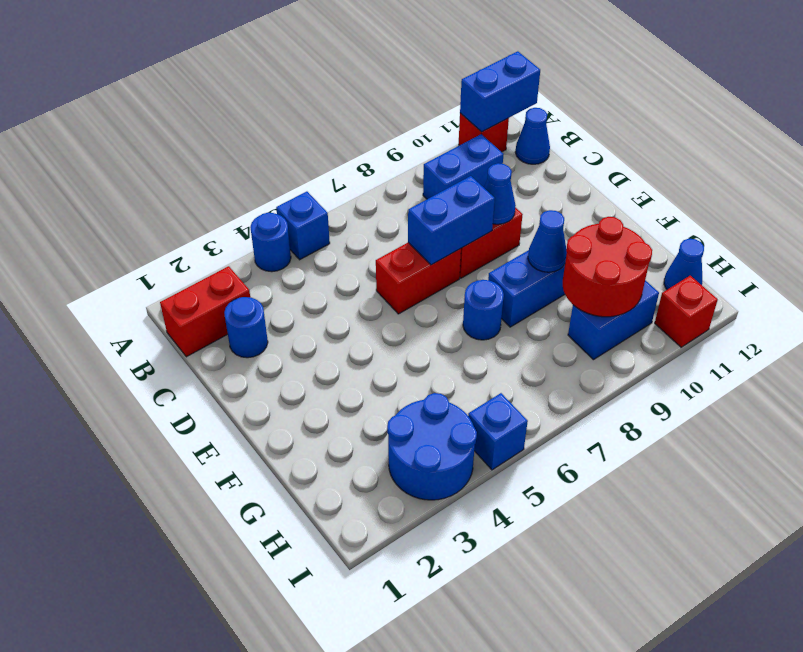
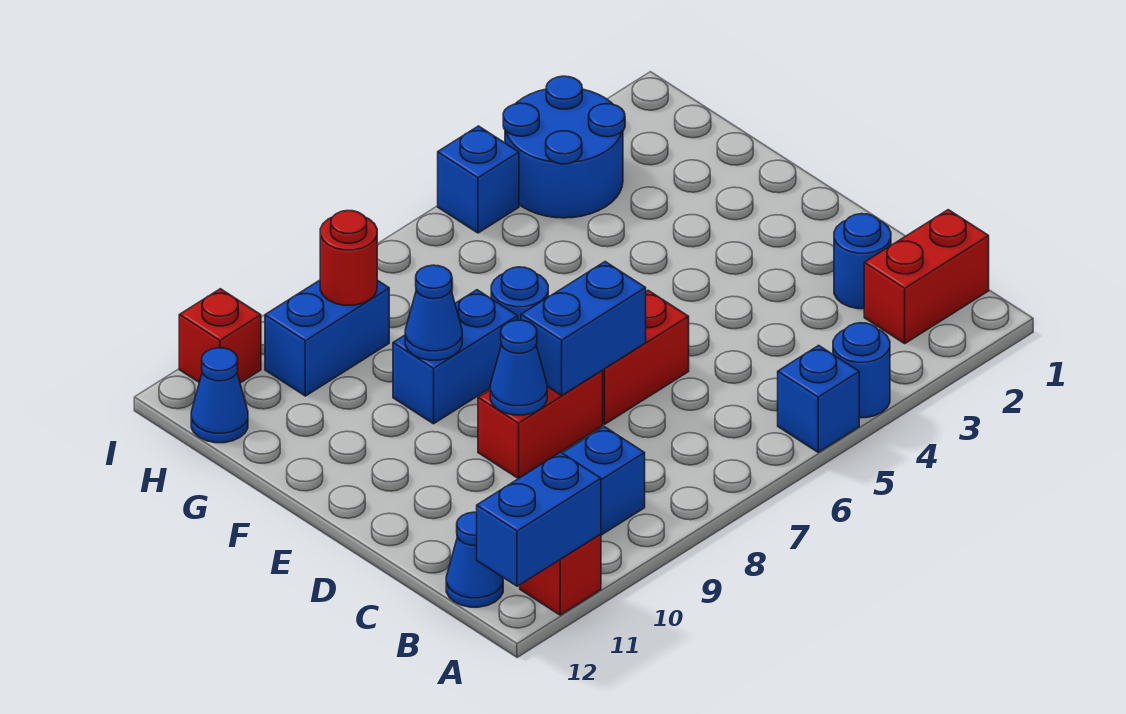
red 2x2 round brick [563,217,652,317] -> red 1x1 round brick [320,211,377,305]

